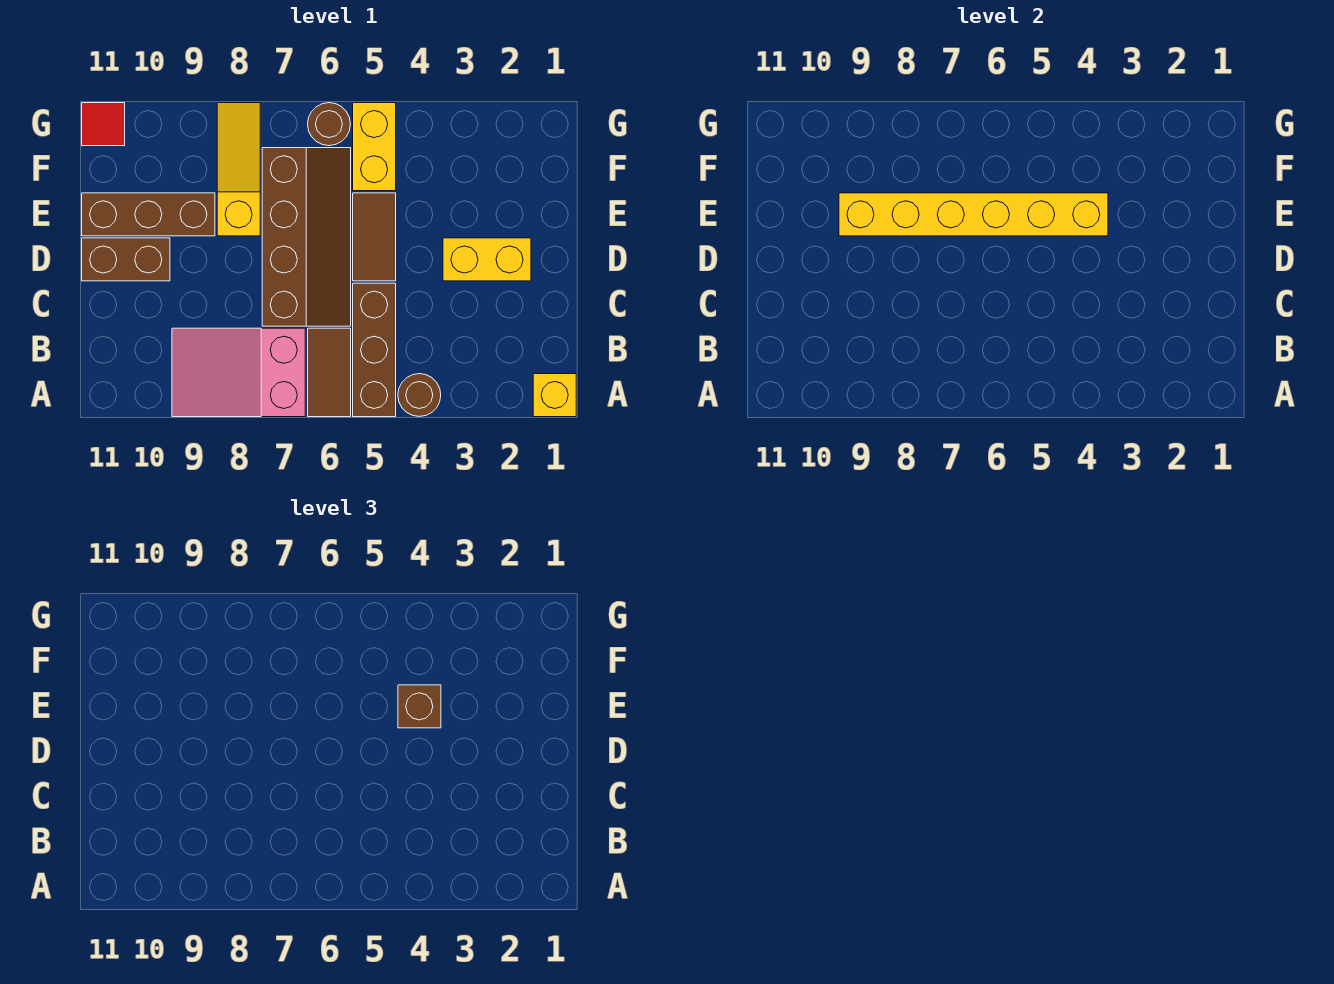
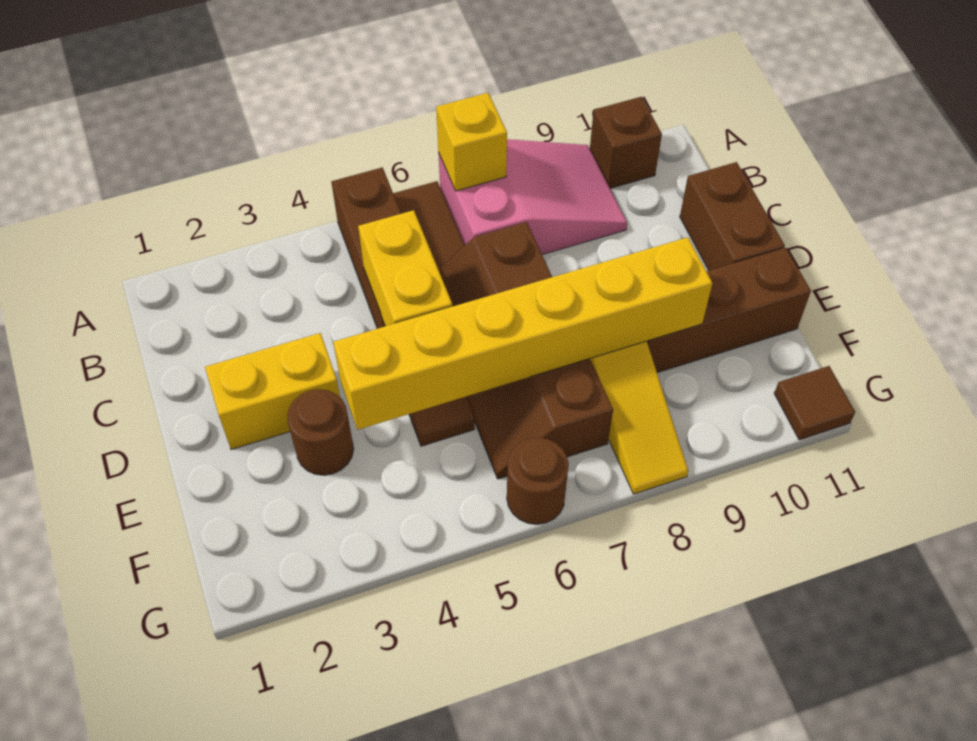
yellow 1x1 brick [533,374,576,417] -> yellow 1x1 brick moved to [436,93,507,191]
brown 1x1 round brick [398,374,441,417] -> brown 1x1 round brick moved to [287,389,354,475]
brown 1x2 brick [82,238,170,281] -> brown 1x2 brick turned to [680,162,785,271]
brown 1x1 brick [398,685,441,728] -> brown 1x1 brick moved to [590,97,662,188]
yellow 1x2 brick [353,103,396,191] -> yellow 1x2 brick moved to [358,210,452,326]
red 1x1 tile [82,103,125,146] -> brown 1x1 tile [774,366,855,440]

